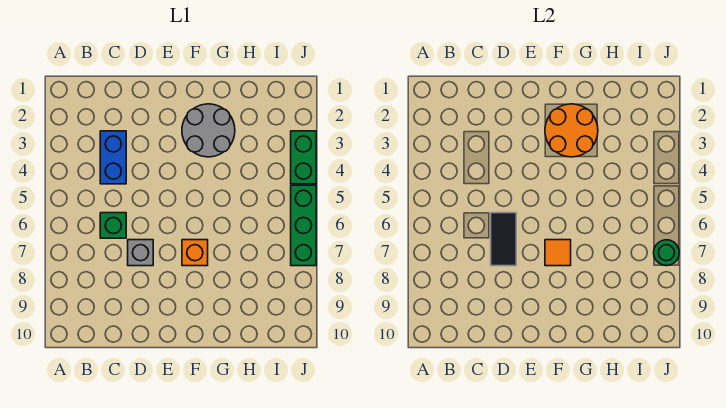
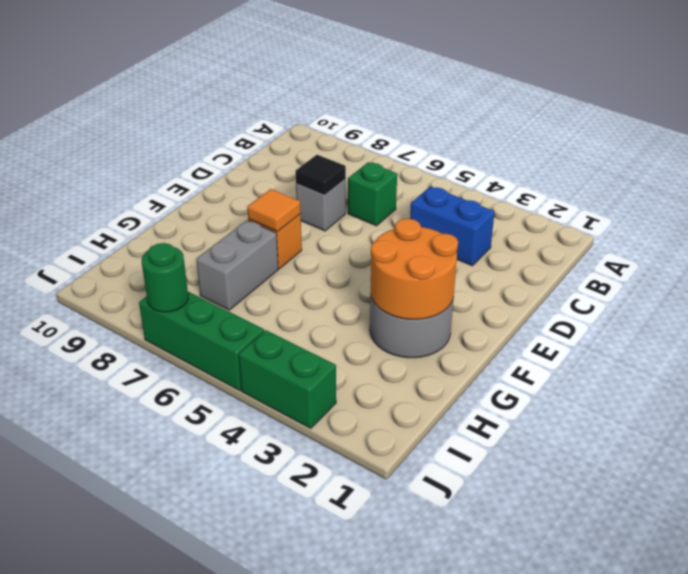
black 1x2 tile [491,213,516,266] -> black 1x1 tile [295,155,346,194]
none -> grey 1x2 brick [196,220,278,310]

